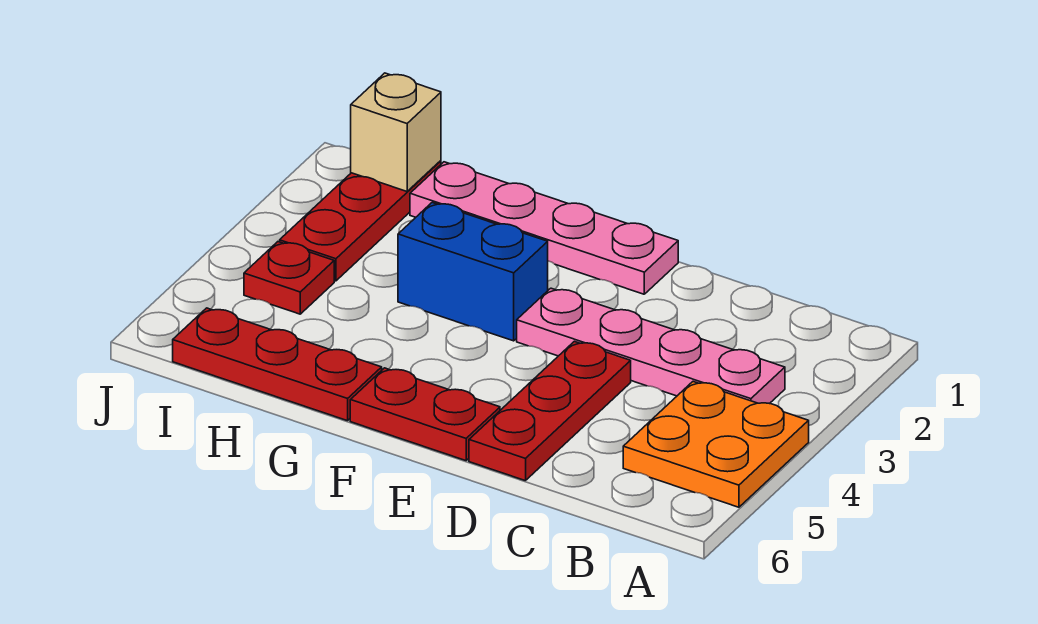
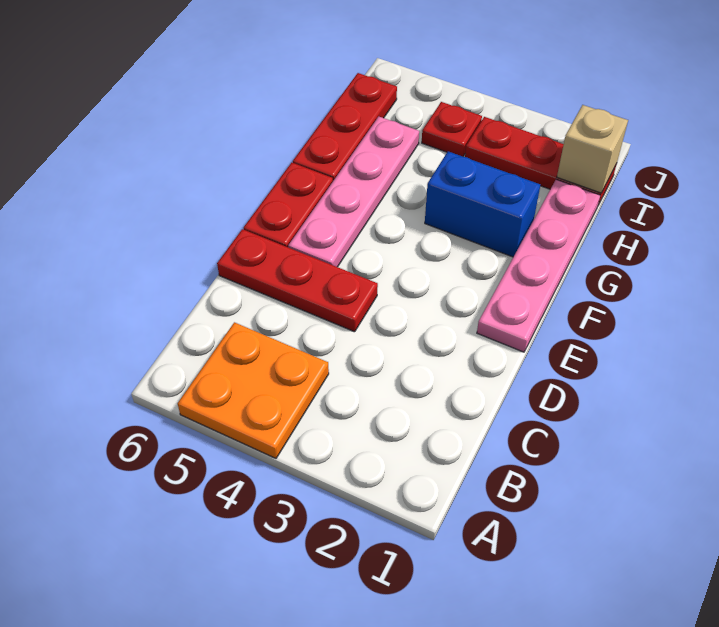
pink 1x4 plate [517,288,785,404] -> pink 1x4 plate moved to [288,117,419,267]
blue 1x2 brick [398,203,548,341] -> blue 1x2 brick turned to [425,151,540,257]

